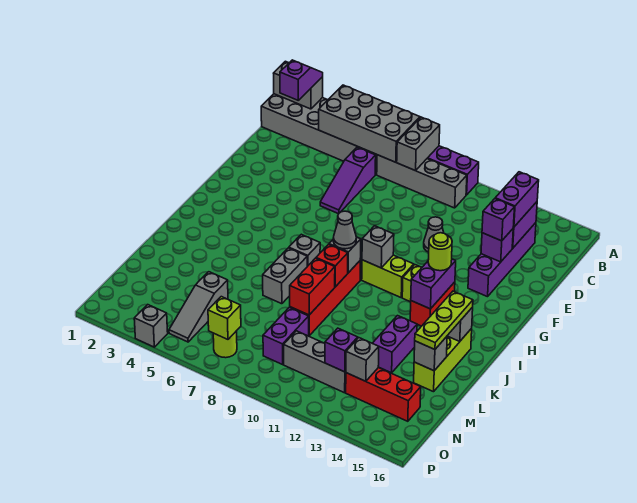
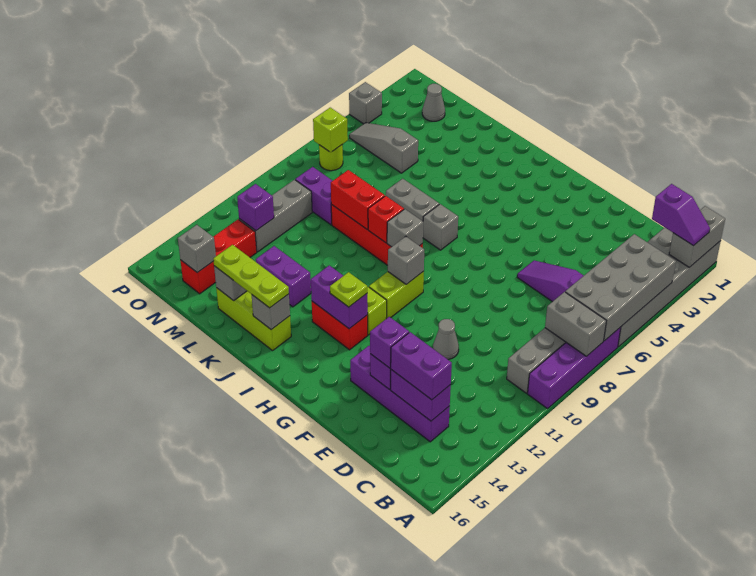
lime 1x1 round brick [428,233,452,271] -> lime 1x1 plate [330,272,367,307]
grey 1x1 cone [333,211,356,249] -> grey 1x1 cone moved to [422,84,445,121]
grey 1x1 brick [346,338,379,381] -> grey 1x1 brick moved to [177,225,216,273]

